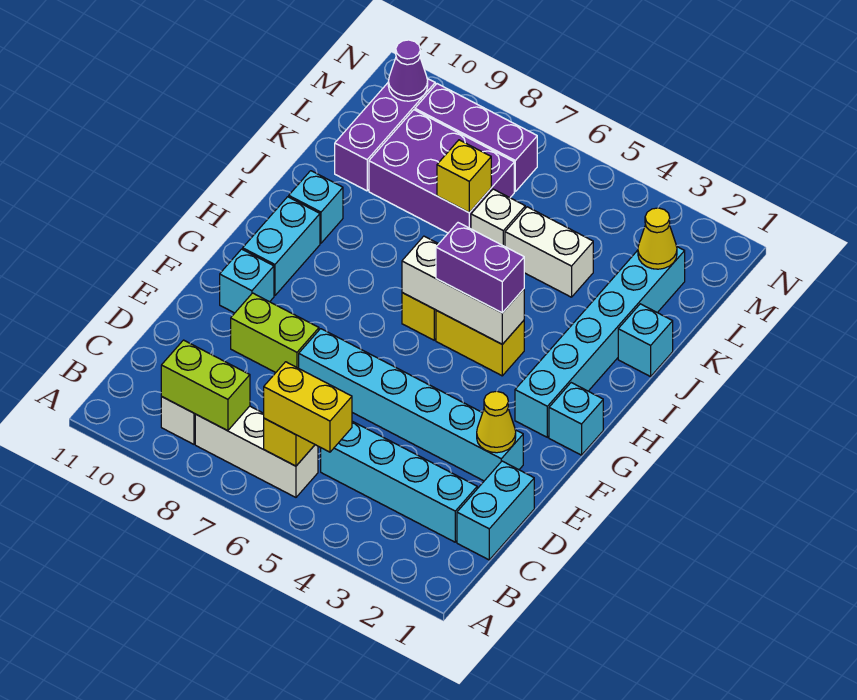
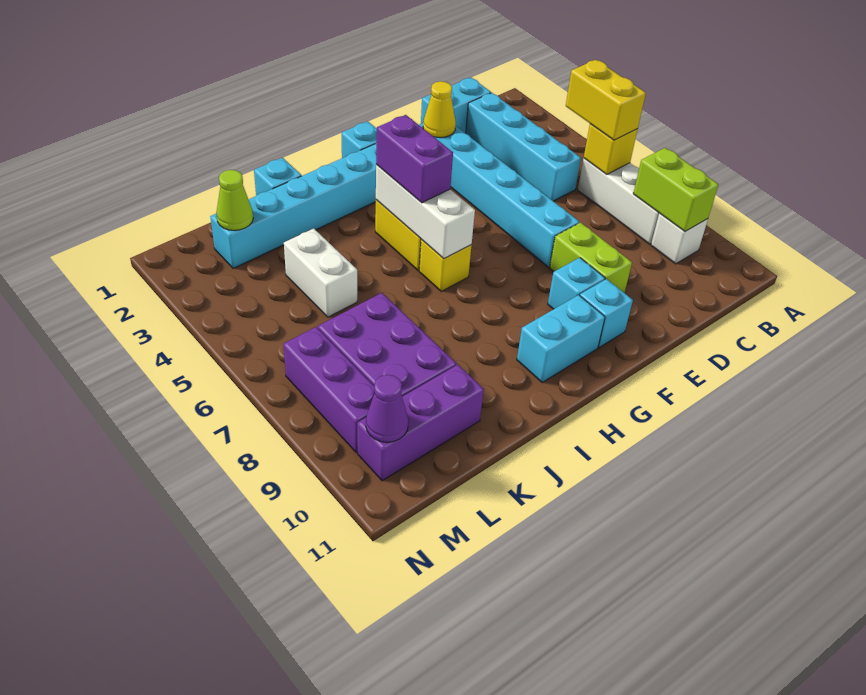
cyan 1x1 brick [289,171,343,243] -> cyan 1x1 brick moved to [548,258,605,309]
white 1x1 brick [471,189,525,246] -> none
yellow 1x1 brick [437,140,491,213] -> none
yellow 1x1 cone [638,208,677,269] -> lime 1x1 cone [216,170,253,230]

